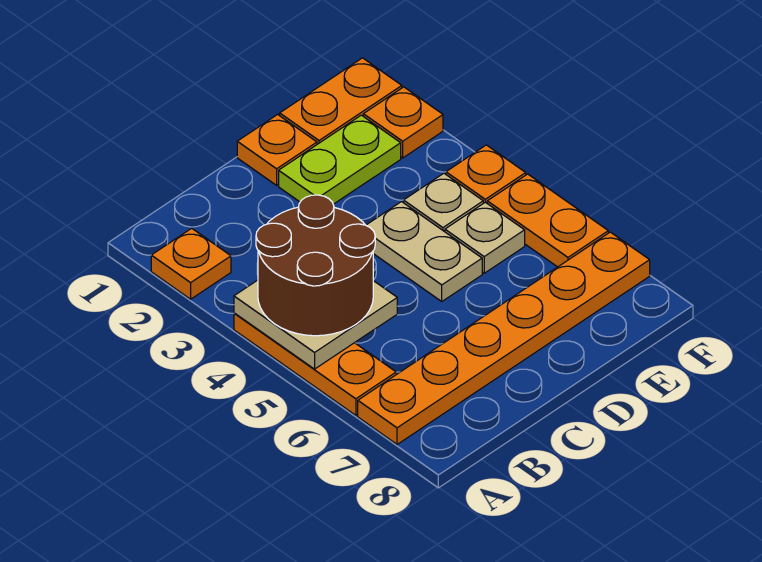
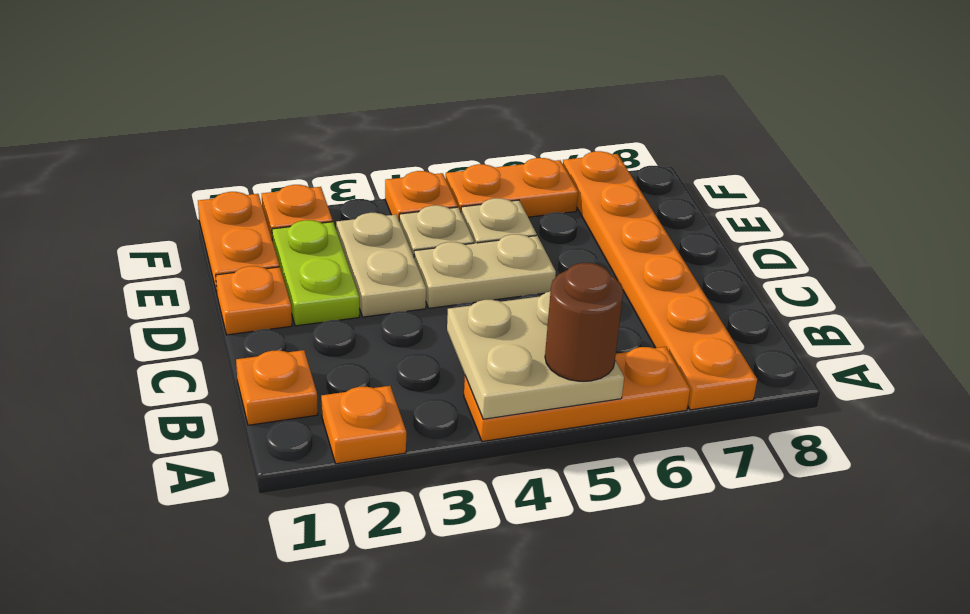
brown 2x2 round brick [256,195,375,336] -> brown 1x1 round brick [545,263,623,381]
none -> orange 1x1 plate [236,350,318,425]
none -> tan 1x2 plate [336,213,426,317]

